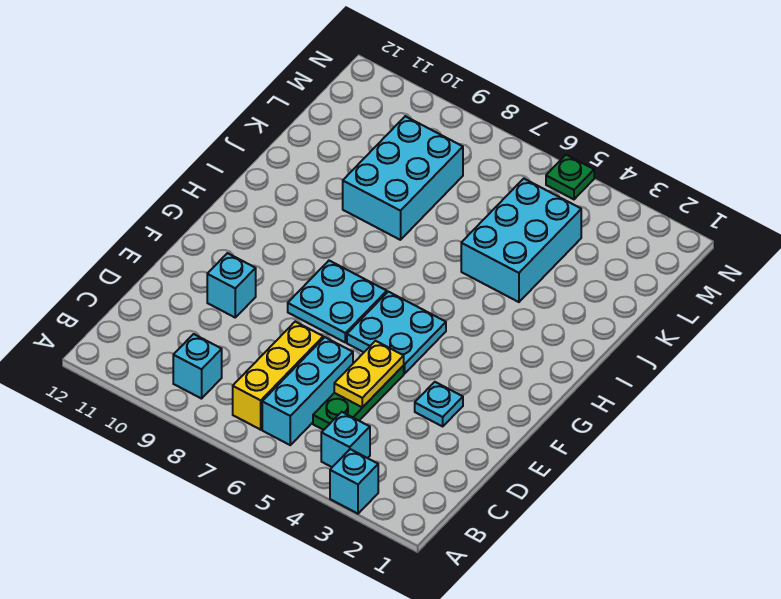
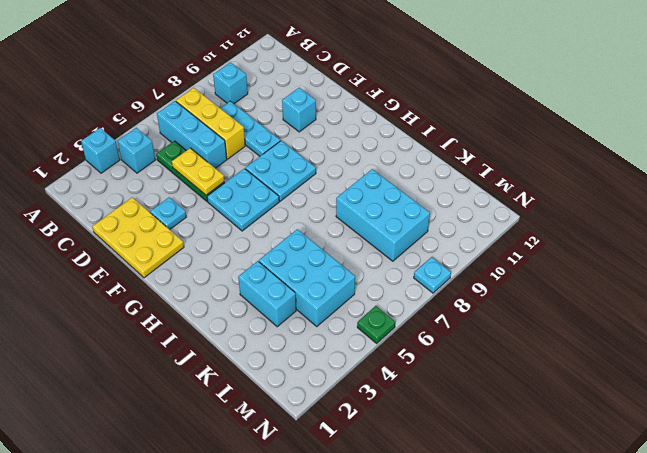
none -> cyan 1x3 plate [220,101,280,156]
none -> yellow 2x3 plate [92,197,184,278]
none -> cyan 1x2 brick [238,261,296,327]
none -> cyan 1x1 plate [414,257,451,293]

